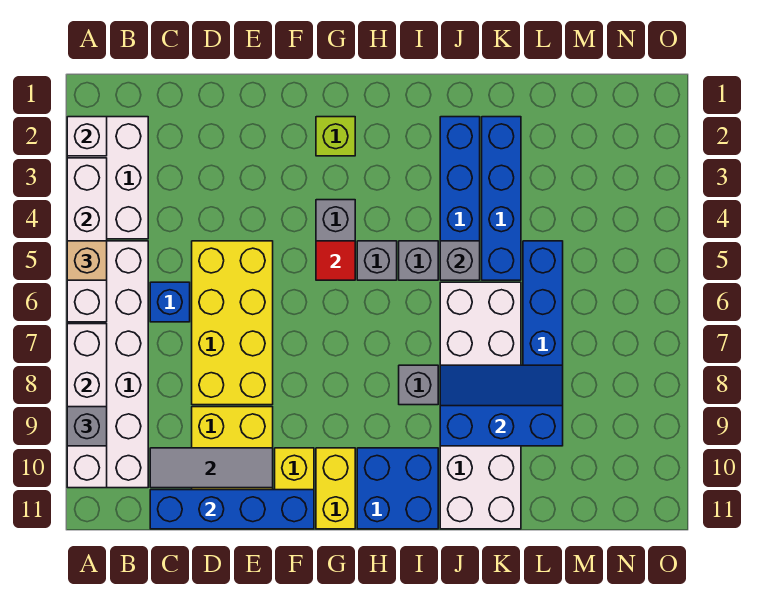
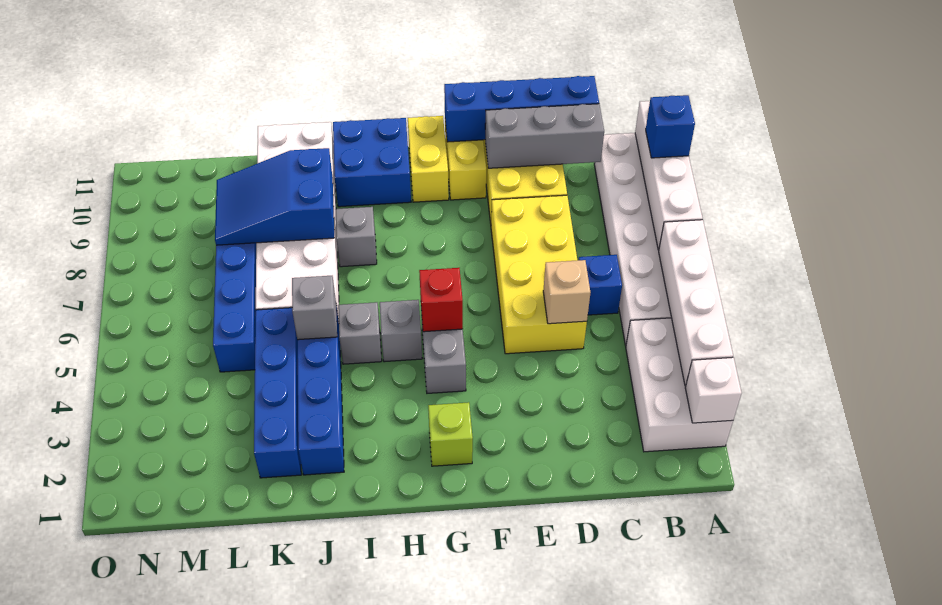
tan 1x1 brick [67,241,107,280] -> tan 1x1 brick moved to [543,260,591,324]
grey 1x1 brick [67,407,107,446] -> blue 1x1 brick [646,95,695,158]
grey 1x3 tile [150,448,273,488] -> grey 1x3 brick [485,104,604,168]
red 1x1 tile [316,241,355,280] -> red 1x1 brick [419,268,463,332]
blue 2x3 slope [440,365,563,446] -> blue 2x3 slope turned to [215,148,334,245]

